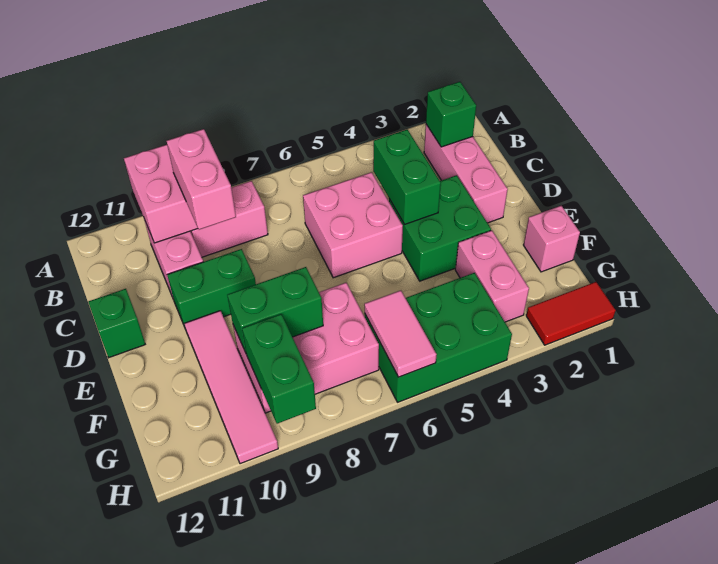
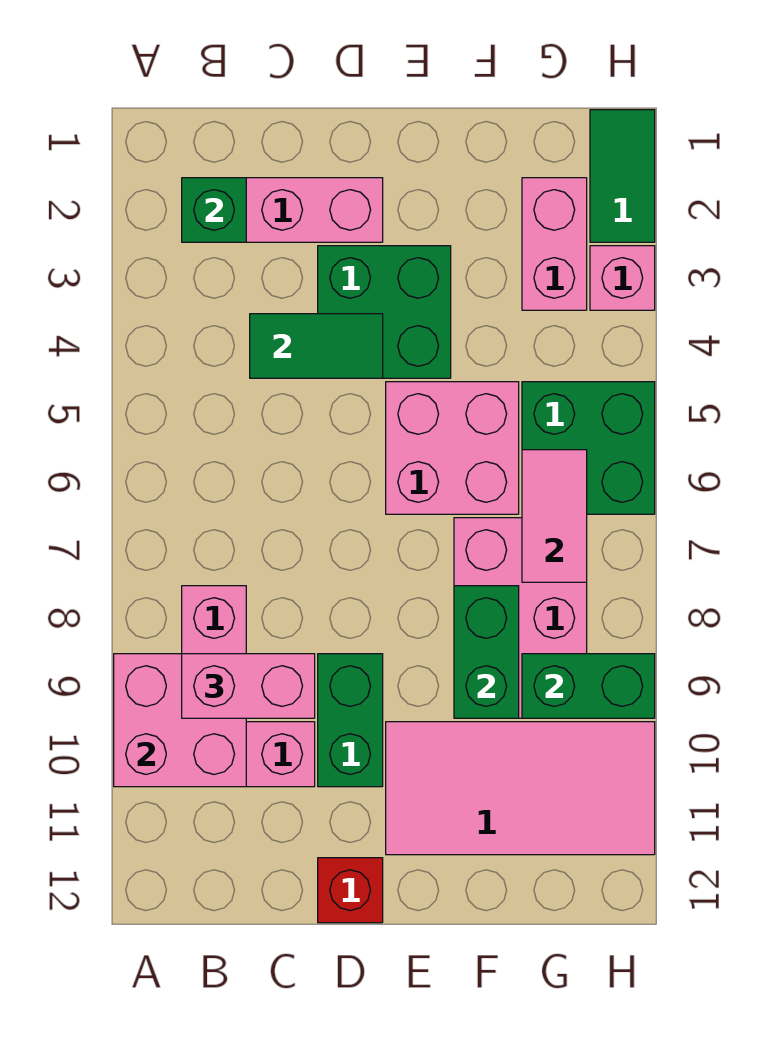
green 1x2 brick [373,130,441,224] -> green 1x2 tile [250,314,383,378]
pink 2x2 brick [303,172,403,278] -> pink 2x2 brick moved to [386,382,519,514]
green 1x1 brick [88,289,145,358] -> red 1x1 brick [318,858,383,923]
pink 1x4 tile [184,311,278,464] -> pink 2x4 tile [386,722,655,855]
pink 1x1 brick [524,206,580,272] -> pink 1x1 brick moved to [590,246,655,310]
pink 1x2 brick [455,230,529,322] -> pink 1x2 brick turned to [522,178,587,310]
green 2x3 brick [365,273,512,402] -> green 2x2 brick [522,382,655,514]
pink 1x2 tile [364,290,437,377] -> pink 1x2 tile turned to [522,450,587,582]
red 1x2 tile [526,282,616,345] -> green 1x2 tile [590,110,655,242]

